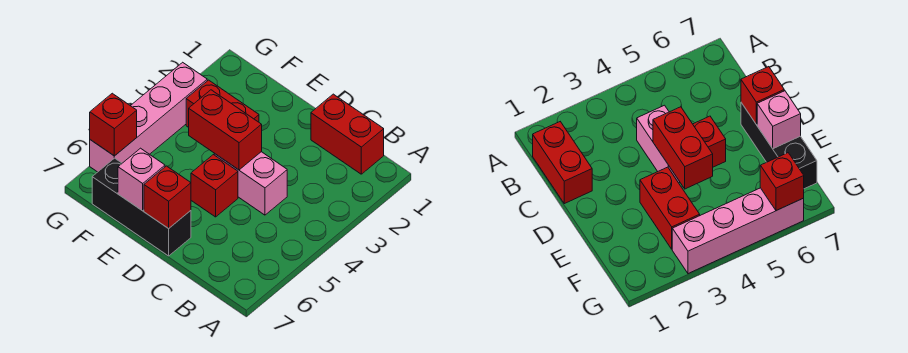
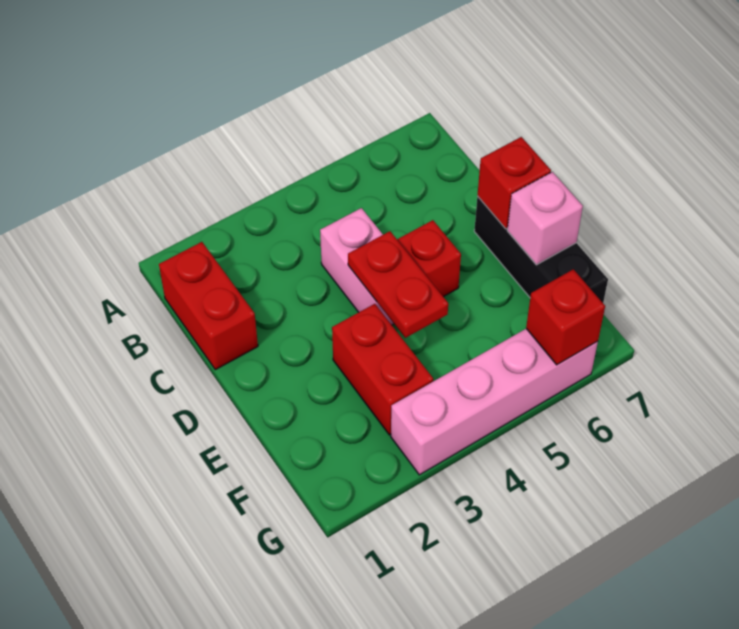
red 1x2 brick [189,90,262,170] -> red 1x2 plate [348,231,448,338]

